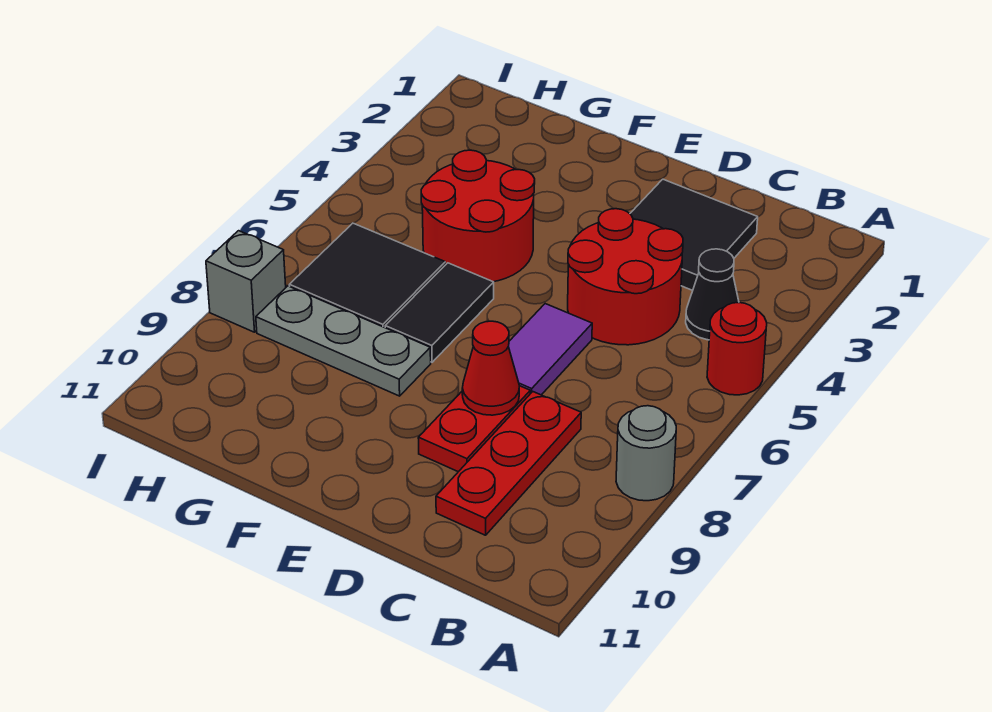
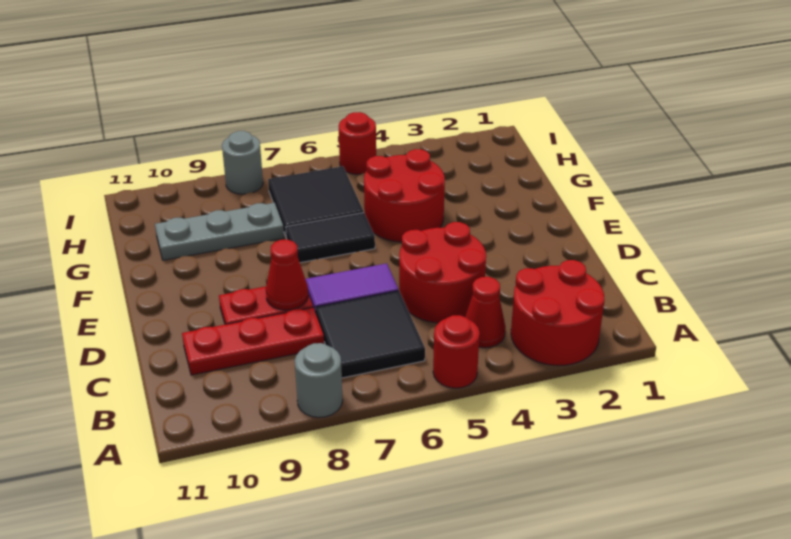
none -> red 2x2 round brick [511,260,605,366]
black 1x1 cone [686,249,739,340] -> red 1x1 cone [465,277,506,348]
black 2x2 tile [630,179,758,291] -> black 2x2 tile moved to [316,291,425,378]
grey 1x3 plate [256,286,431,396] -> grey 1x3 plate turned to [155,203,284,260]
none -> red 1x1 round brick [339,112,376,174]
grey 1x1 brick [206,231,286,332] -> grey 1x1 round brick [222,131,263,194]

